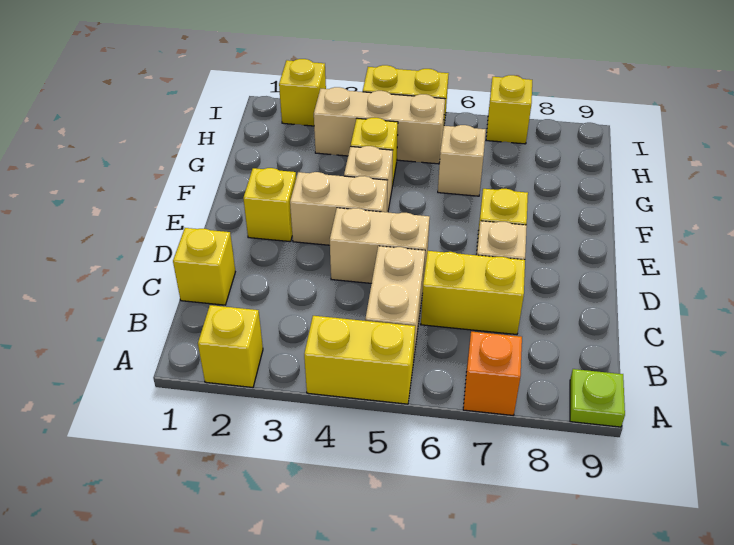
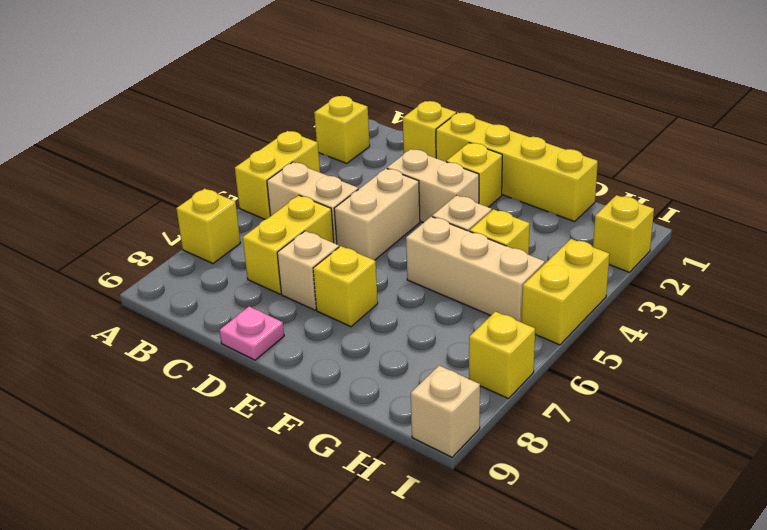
orange 1x1 brick [463,332,522,415] -> yellow 1x1 brick [176,188,240,264]
lime 1x1 plate [570,369,625,427] -> none
none -> yellow 1x4 brick [436,113,598,222]
none -> pink 1x1 plate [220,306,284,360]
tan 1x2 brick [290,172,388,245] -> tan 1x2 brick turned to [387,149,479,223]
tan 1x1 brick [438,125,486,196] -> tan 1x1 brick moved to [411,366,480,457]
tan 1x3 brick [314,87,445,164] -> tan 1x3 brick turned to [406,217,545,322]

